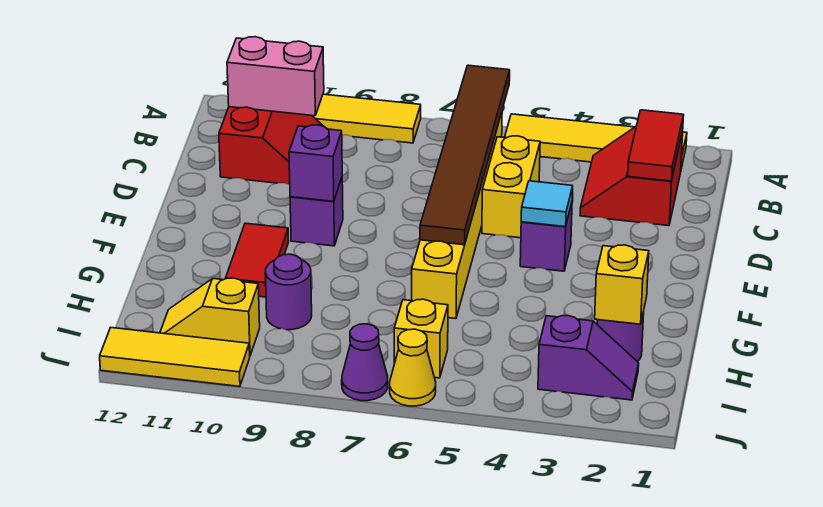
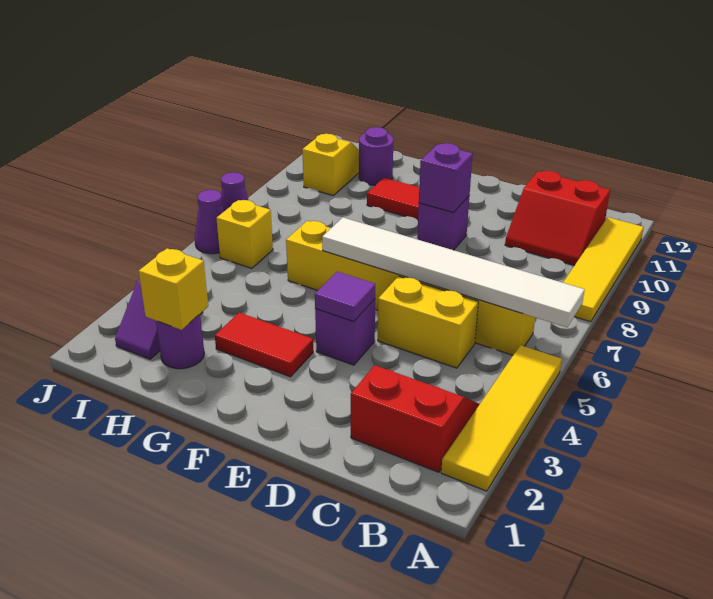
brown 1x6 tile [420,65,510,245] -> white 1x6 tile [322,218,585,327]
red 1x2 tile [628,110,684,181] -> red 1x2 tile moved to [215,313,313,377]
pink 1x2 brick [227,37,324,116] -> none
cyan 1x1 tile [521,181,573,227] -> purple 1x1 tile [315,272,375,322]
purple 1x1 round brick [265,254,312,330] -> purple 1x1 round brick moved to [359,127,393,185]
yellow 1x1 cone [390,329,436,406] -> purple 1x1 cone [195,190,224,254]
yellow 1x3 tile [100,328,250,386] -> none

